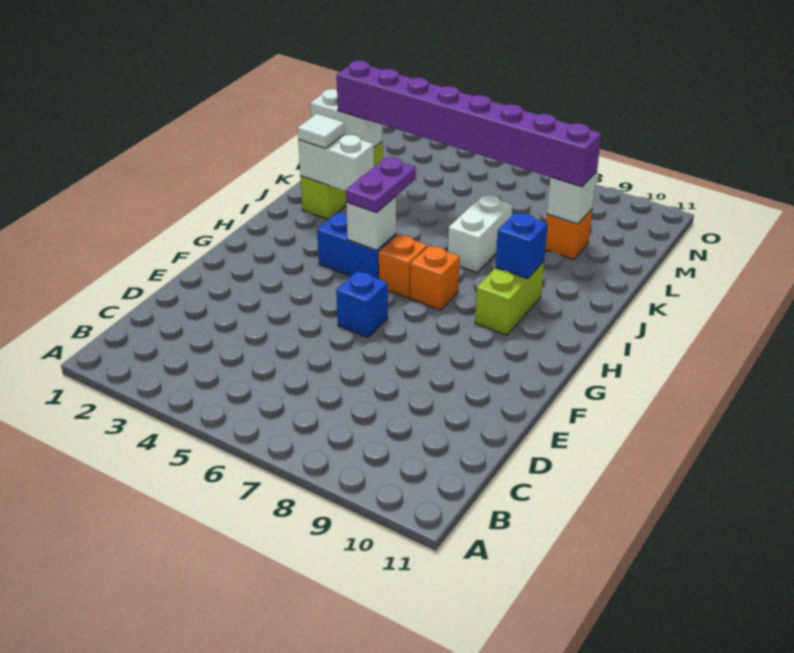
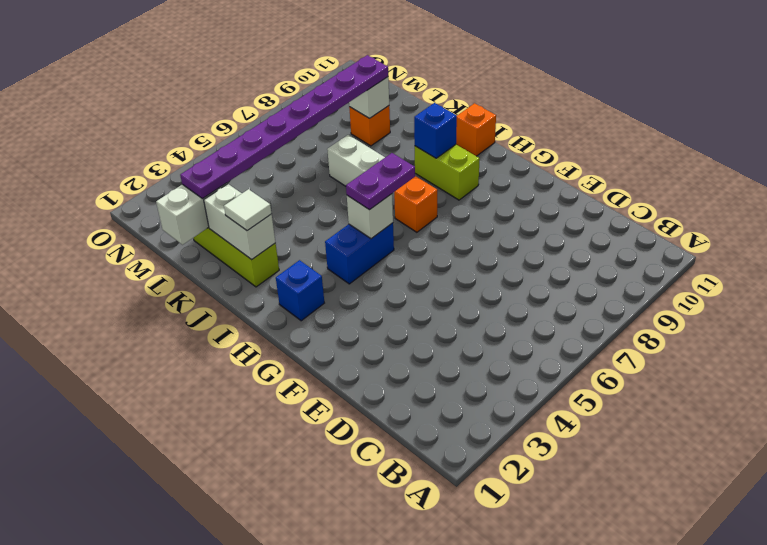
blue 1x1 brick [336,271,388,338] -> blue 1x1 brick moved to [276,260,324,321]
purple 1x2 plate [346,157,416,213] -> purple 1x2 plate turned to [346,153,415,210]
orange 1x1 brick [379,234,427,298] -> orange 1x1 brick moved to [456,103,496,156]
white 1x2 brick [298,135,374,191] -> white 1x2 brick turned to [204,184,275,260]
purple 1x8 brick [337,61,601,187] -> purple 1x8 plate [180,55,388,199]

